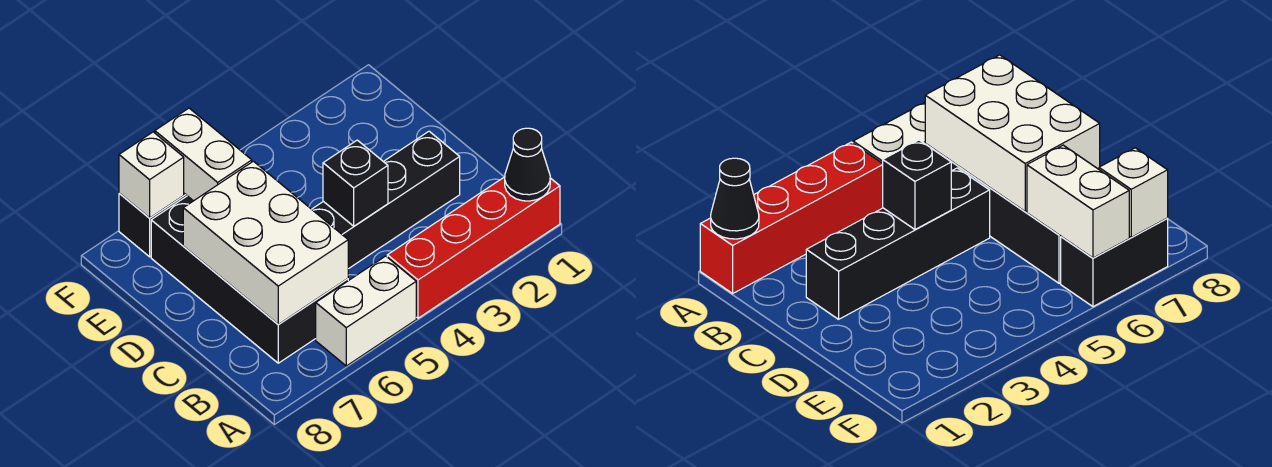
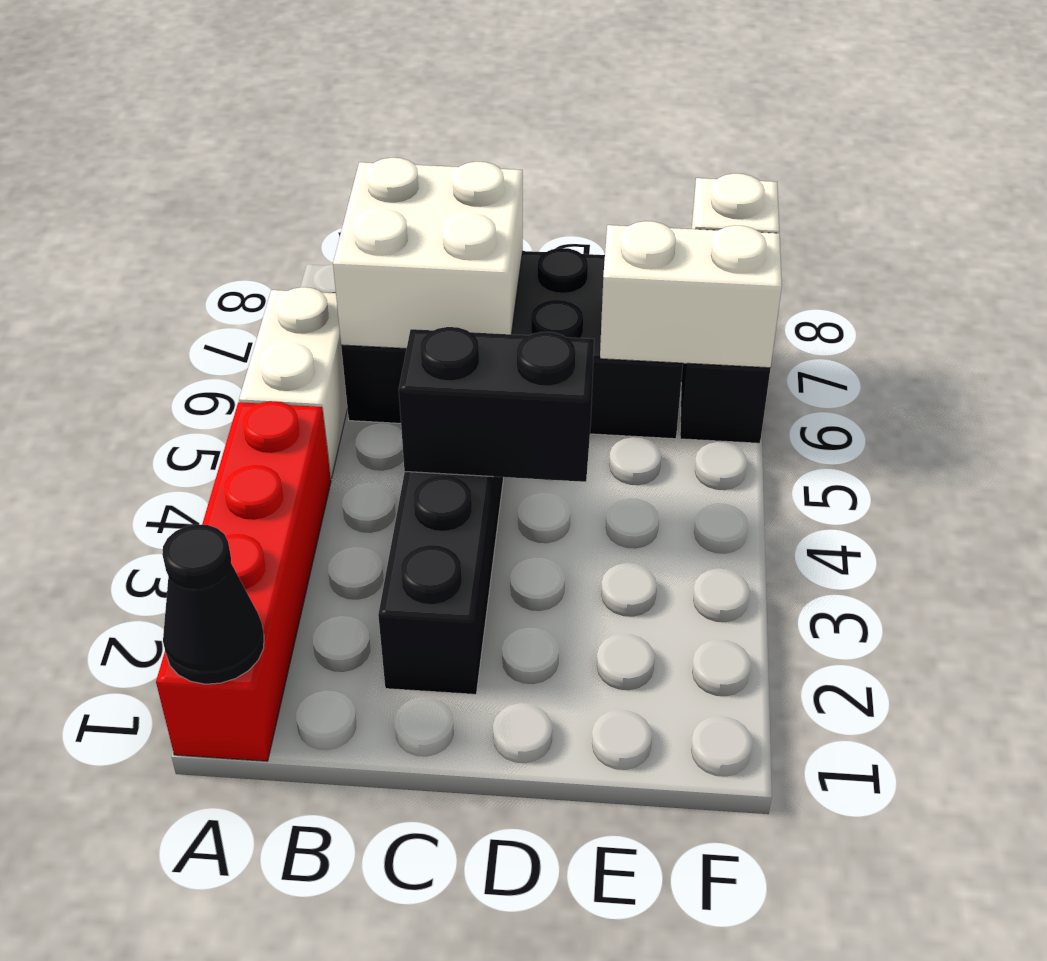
white 2x3 brick [183,161,348,325] -> white 2x2 brick [333,158,523,349]
black 1x1 brick [323,140,388,226] -> black 1x2 brick [399,327,594,482]

